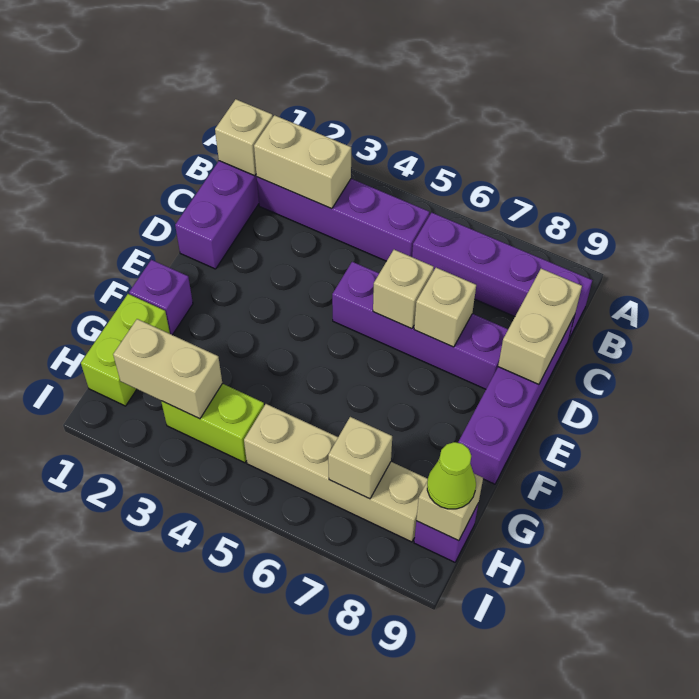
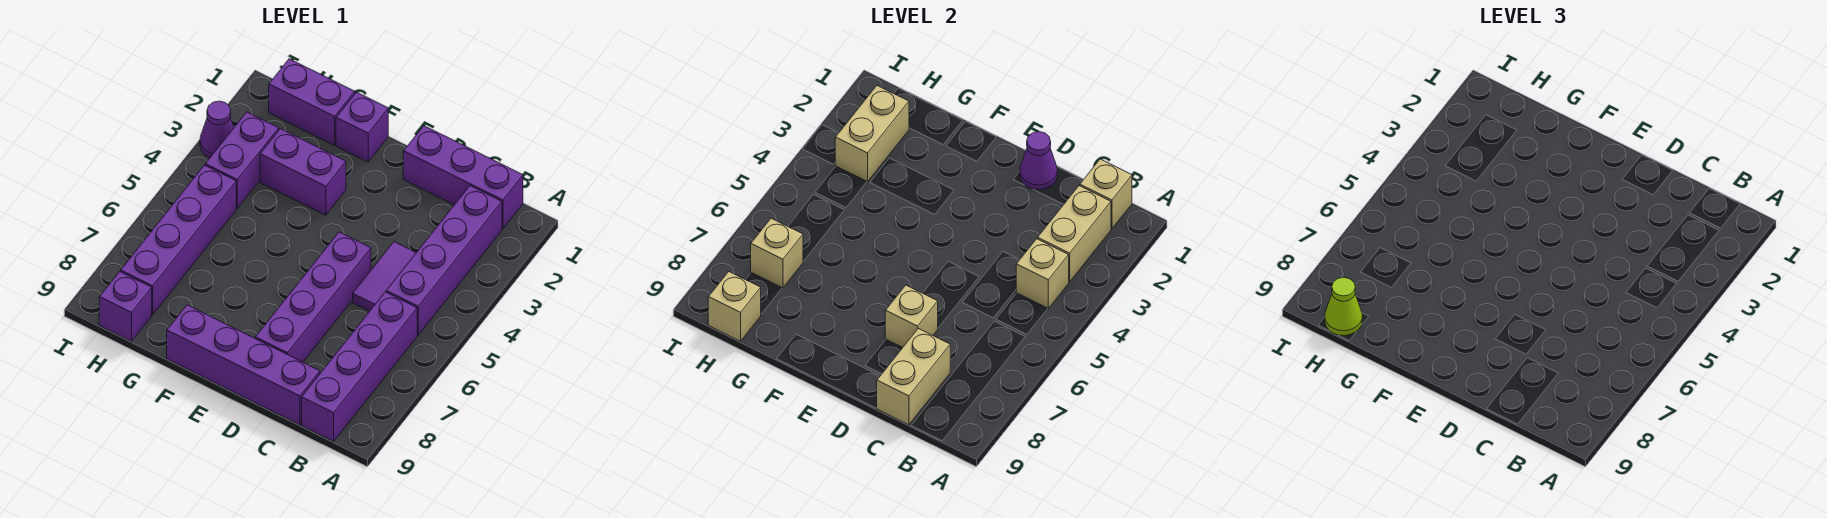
none -> purple 1x2 tile [353,242,416,311]
tan 1x2 brick [498,269,582,384] -> tan 1x2 brick turned to [877,328,950,425]
none -> purple 1x1 cone [1020,132,1057,190]
tan 1x1 brick [373,250,434,329] -> tan 1x1 brick moved to [1016,239,1069,308]
none -> purple 1x2 brick [260,129,346,215]
lime 1x2 brick [81,294,170,406] -> purple 1x2 brick [269,59,355,145]
lime 1x2 brick [161,384,264,463] -> purple 1x2 brick [205,112,279,208]
tan 1x4 brick [244,404,428,542] -> purple 1x4 brick [121,165,236,315]
none -> purple 1x1 cone [200,101,234,158]

